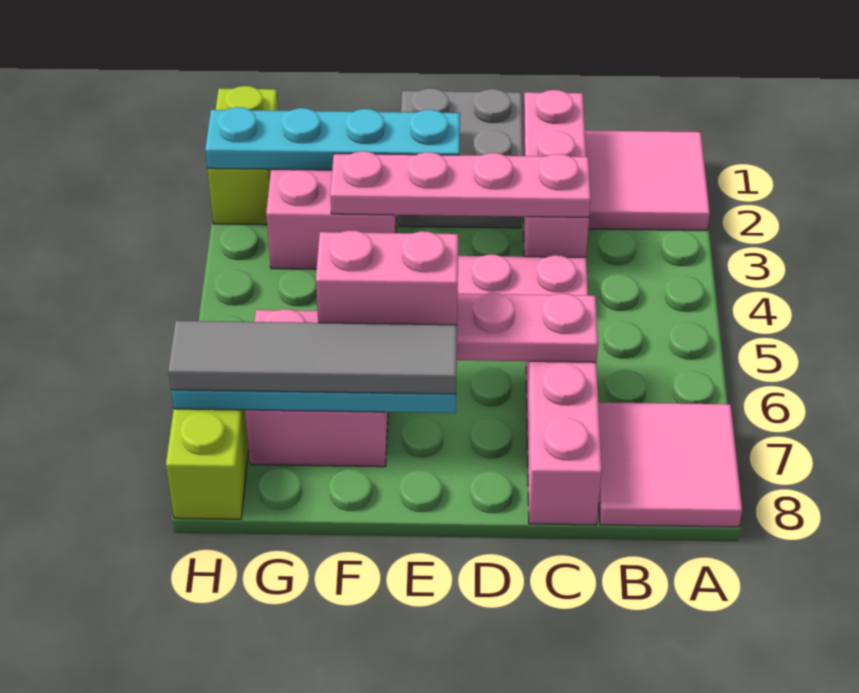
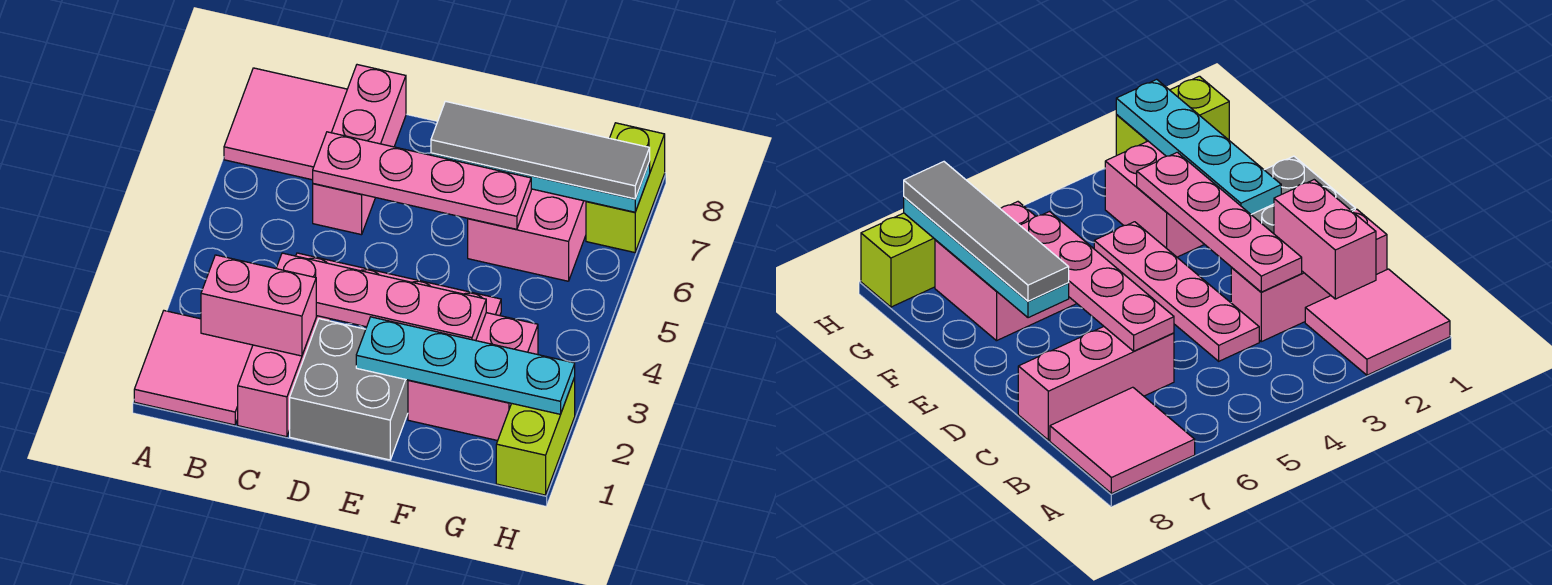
pink 1x2 brick [316,231,458,325] -> pink 1x2 brick moved to [201,255,316,356]

